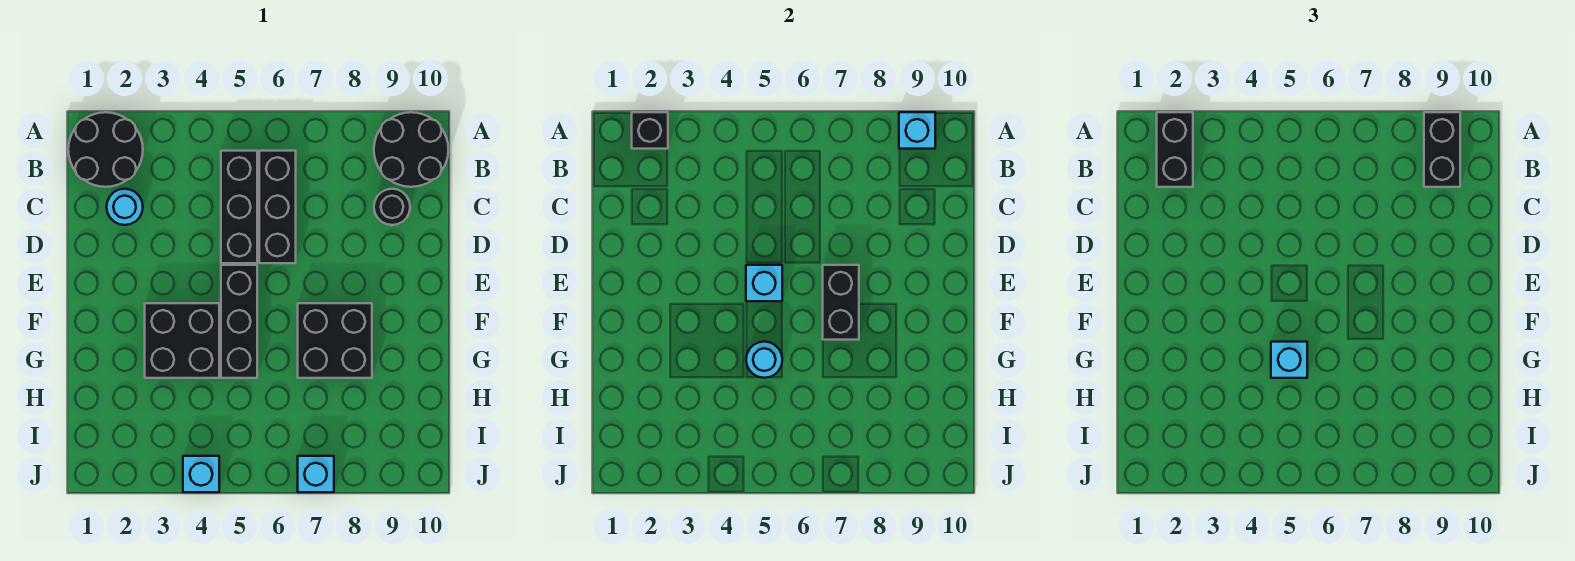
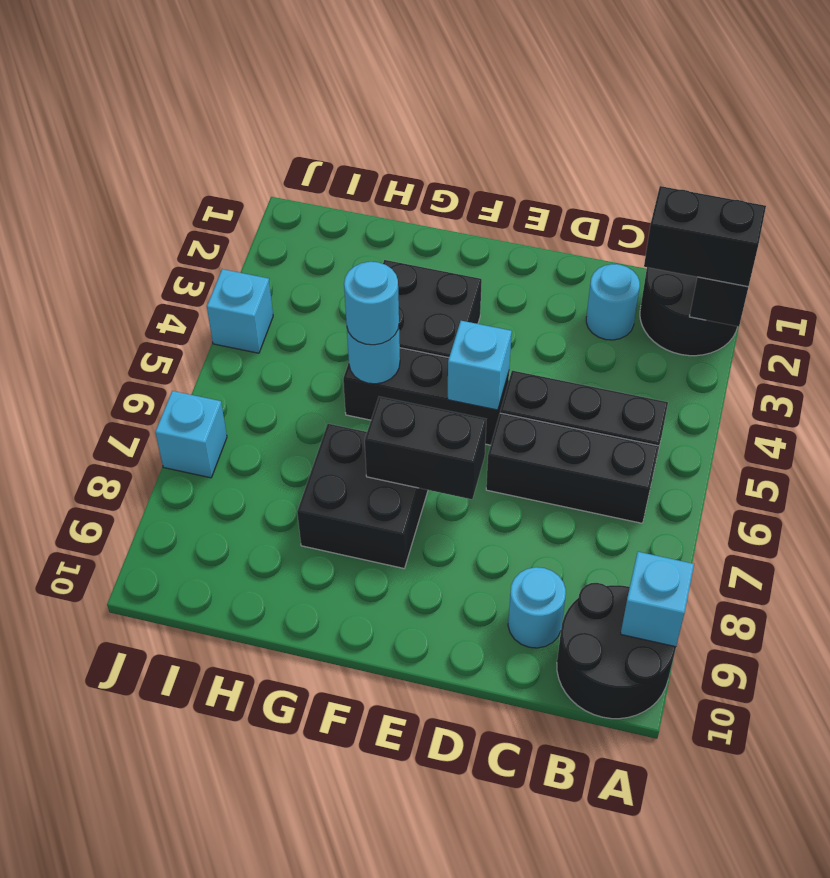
black 1x2 brick [1424,112,1460,187] -> none
black 1x1 round brick [374,189,410,225] -> cyan 1x1 round brick [508,567,566,648]
cyan 1x1 brick [1271,342,1307,378] -> cyan 1x1 round brick [344,262,399,345]

